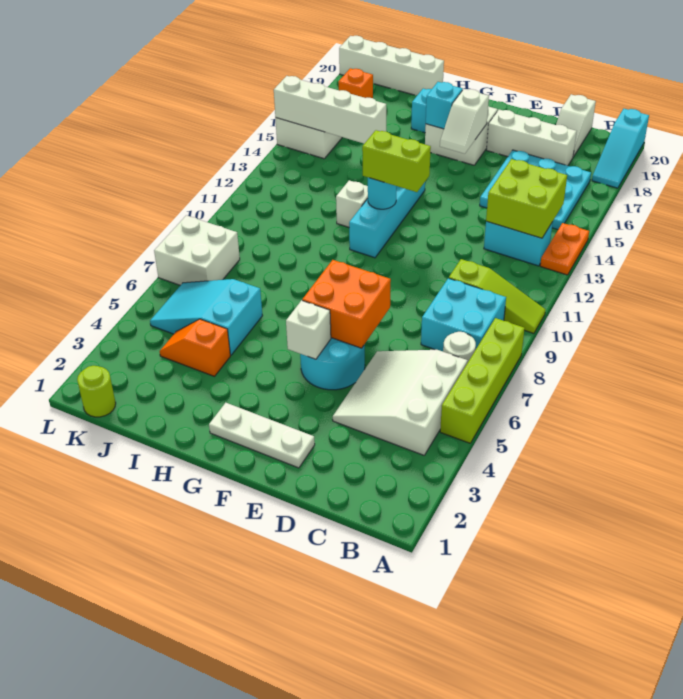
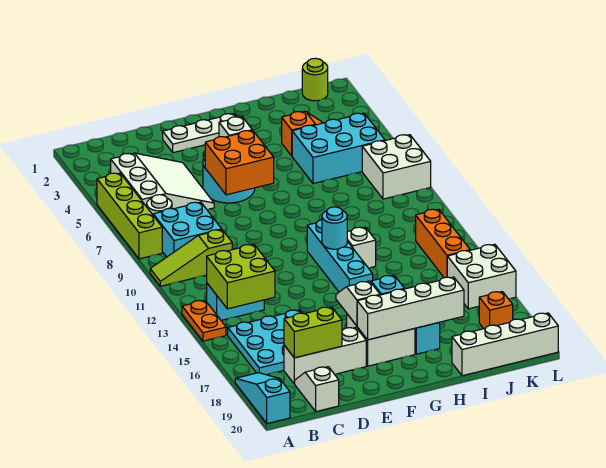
lime 1x2 brick [362,130,431,192] -> lime 1x2 brick moved to [284,307,342,358]
cyan 2x3 slope [150,279,262,355] -> cyan 2x3 brick [292,113,385,184]
white 1x4 brick [274,76,386,144] -> white 1x4 brick moved to [357,277,464,340]
none -> orange 1x3 brick [416,209,470,278]

